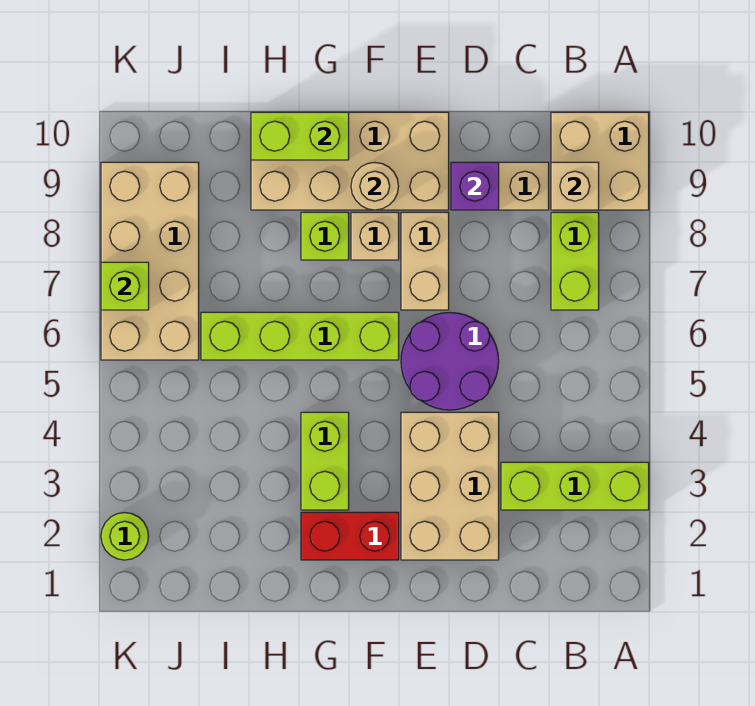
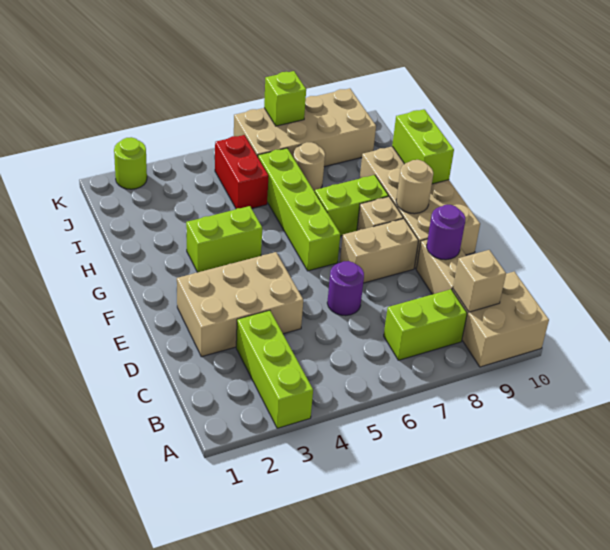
purple 2x2 round brick [401,312,499,410] -> purple 1x1 round brick [327,261,364,316]
purple 1x1 brick [451,162,499,210] -> purple 1x1 round brick [427,205,465,260]
red 1x2 brick [301,512,399,560] -> red 1x2 brick moved to [215,135,269,209]
lime 1x1 brick [301,212,349,260] -> lime 1x2 brick [315,175,389,236]
none -> tan 1x1 round brick [293,142,325,192]

